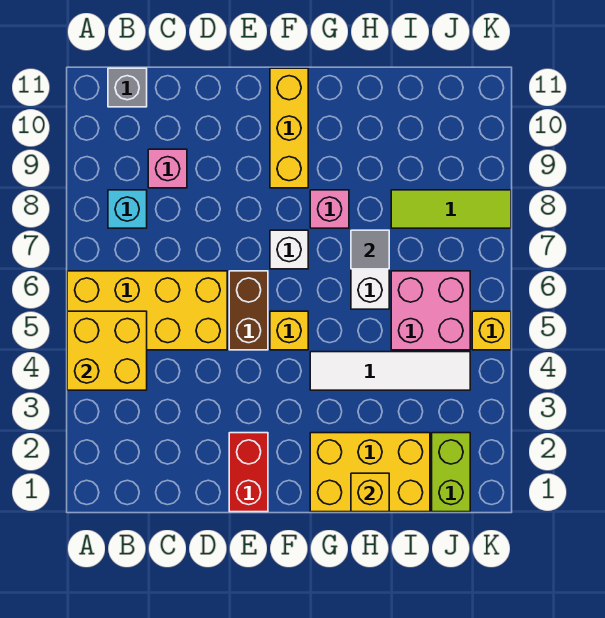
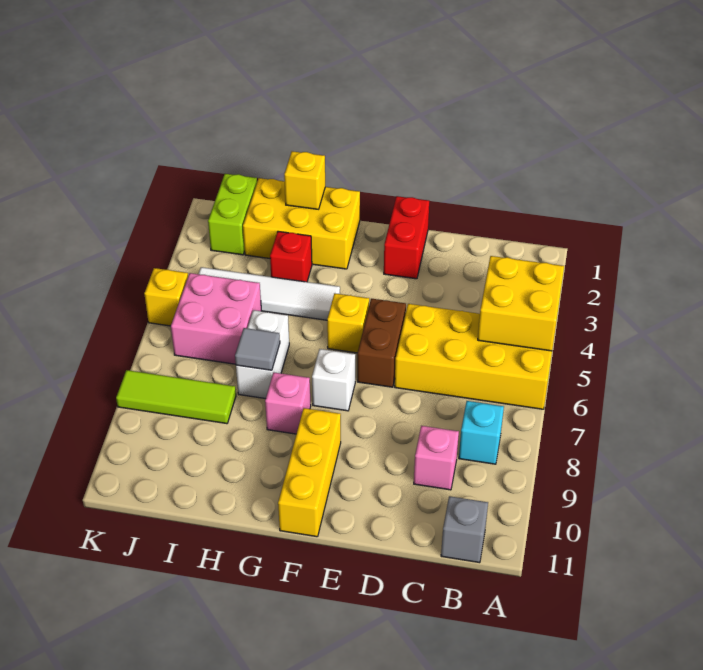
none -> red 1x1 brick [270,231,312,282]

